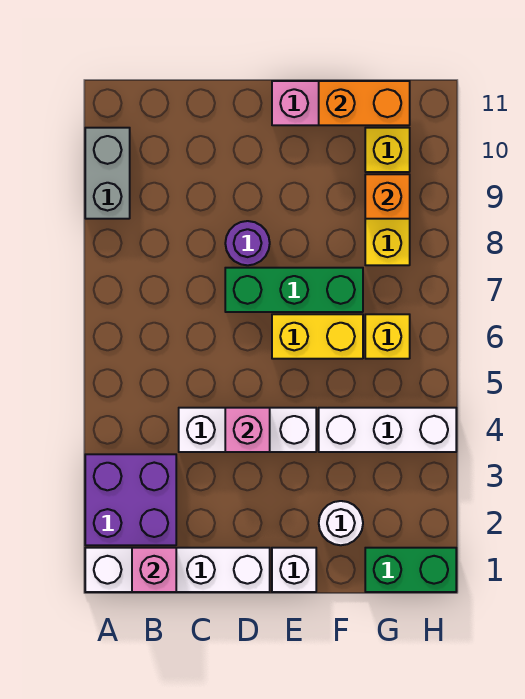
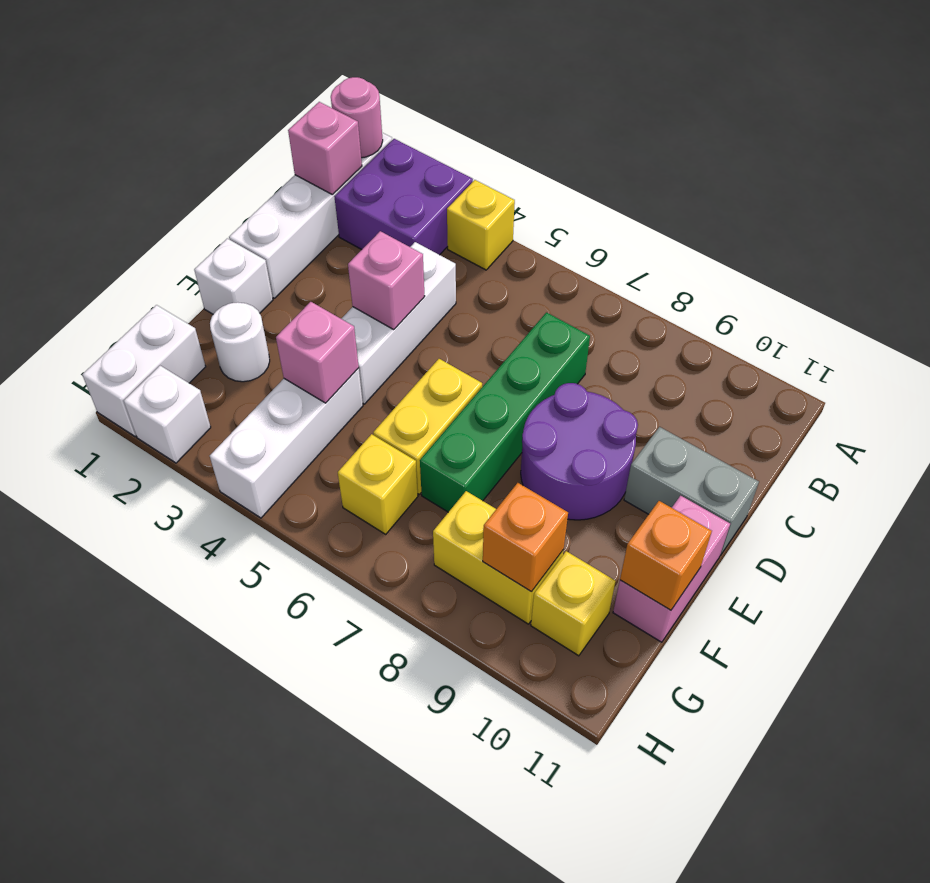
none -> pink 1x1 round brick [331,77,383,158]
none -> yellow 1x1 brick [447,180,515,270]
grey 1x2 brick [85,128,130,219] -> grey 1x2 brick moved to [624,427,759,556]
green 1x3 brick [225,268,363,312] -> green 1x4 brick [420,312,590,512]
purple 1x1 round brick [225,221,270,265] -> purple 2x2 round brick [521,383,638,520]
none -> pink 1x1 brick [276,302,359,403]
orange 1x2 brick [319,81,410,125] -> orange 1x1 brick [620,501,712,610]
green 1x2 brick [365,548,456,592] -> white 1x2 brick [82,305,206,437]
none -> white 1x1 brick [124,366,211,463]

